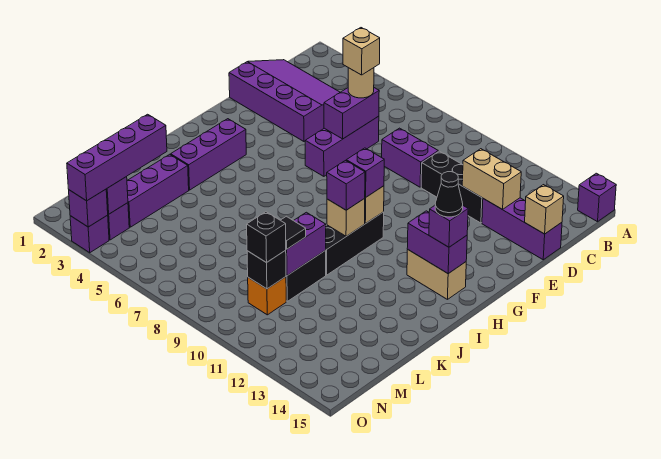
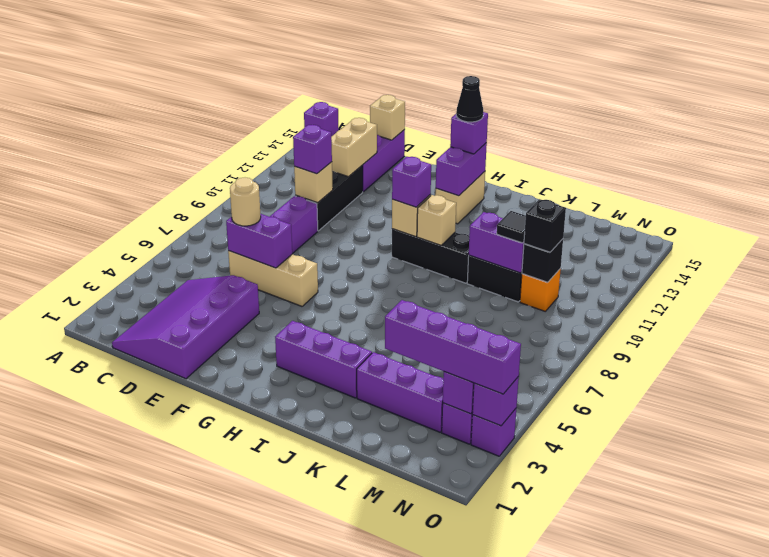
purple 1x3 brick [305,116,379,176] -> tan 1x3 brick [228,251,318,306]
tan 1x1 brick [343,28,380,75] -> tan 1x1 brick moved to [294,162,333,203]
purple 1x1 brick [327,161,365,210] -> purple 1x1 brick moved to [293,125,332,174]

